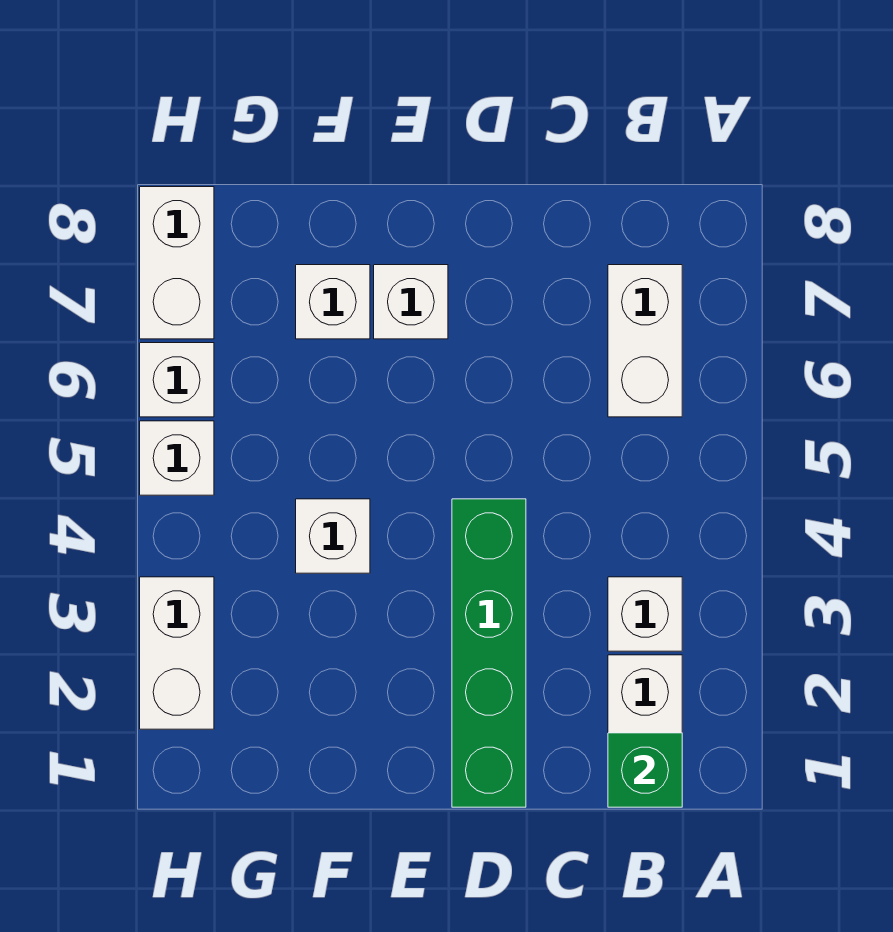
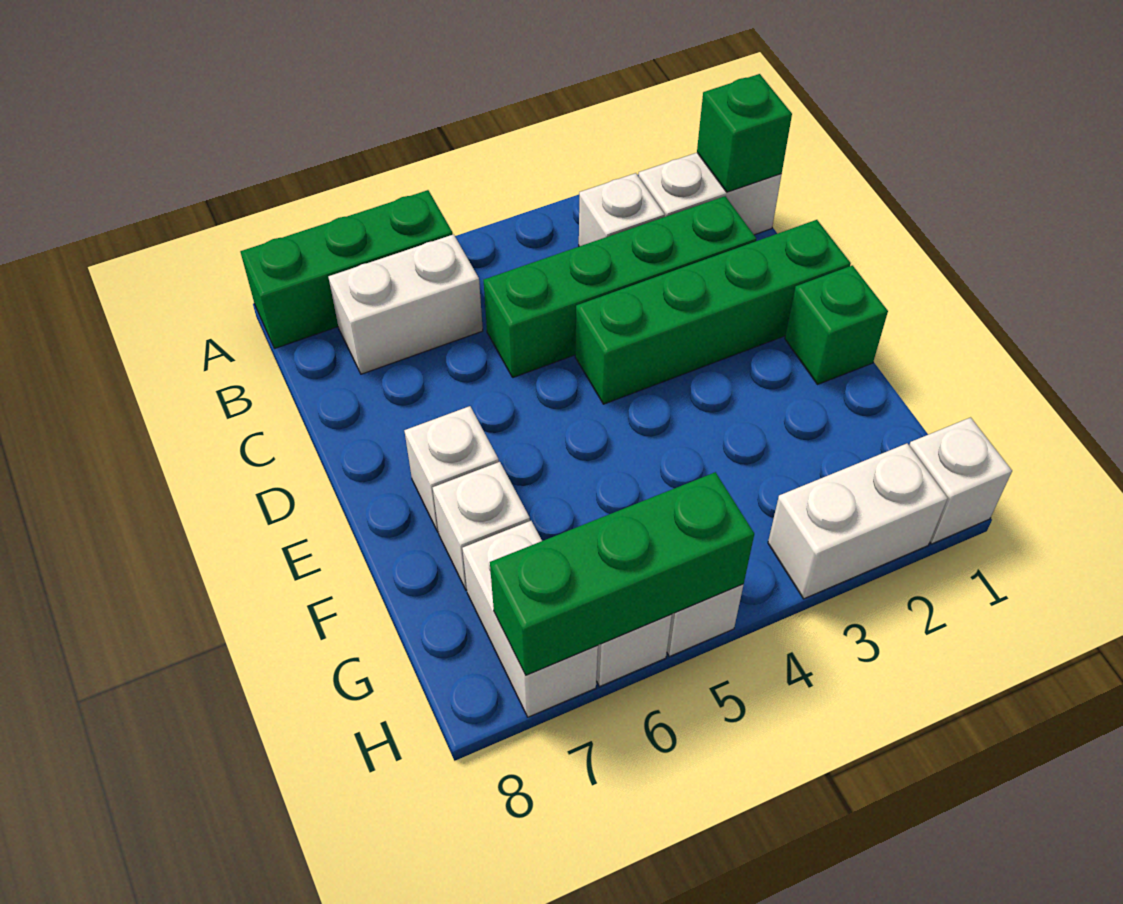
none -> green 1x3 brick [240,190,453,348]
none -> green 1x4 brick [484,196,756,378]
none -> green 1x1 brick [785,265,888,384]
white 1x1 brick [296,499,370,573] -> white 1x1 brick moved to [909,417,1012,544]
none -> green 1x3 brick [490,472,754,675]
white 1x2 brick [140,187,214,339] -> white 1x2 brick turned to [462,521,598,717]

